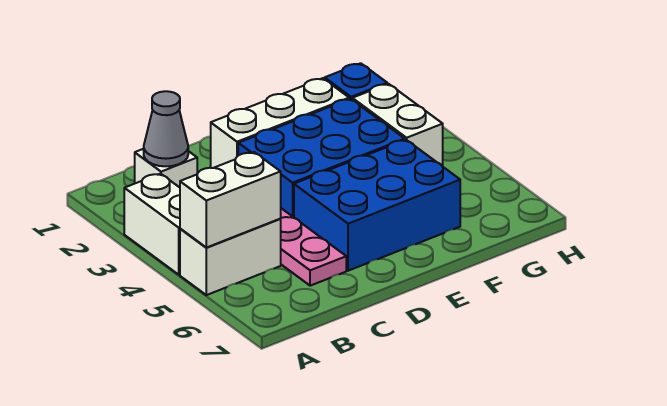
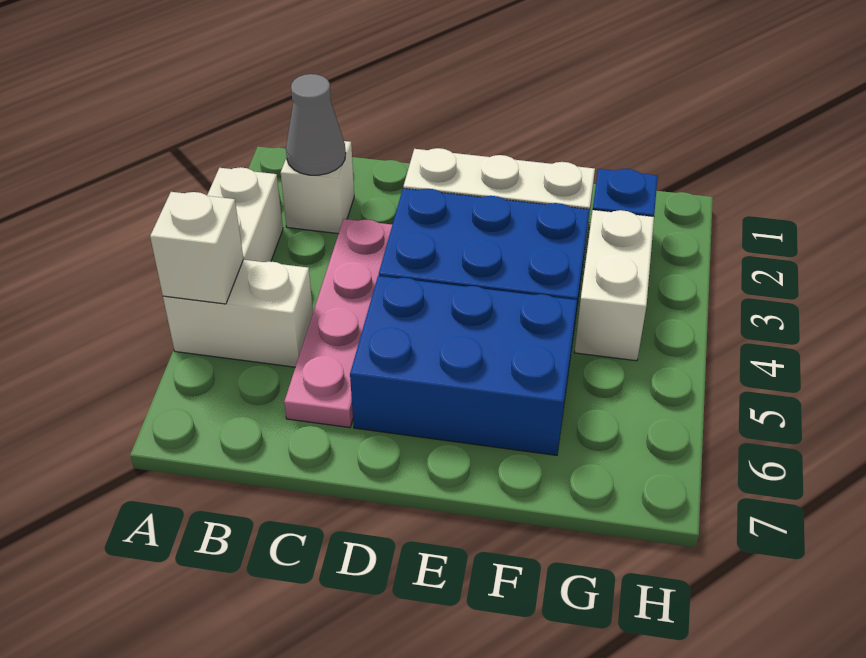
white 1x2 brick [180,152,281,248] -> white 1x1 brick [150,192,244,304]

